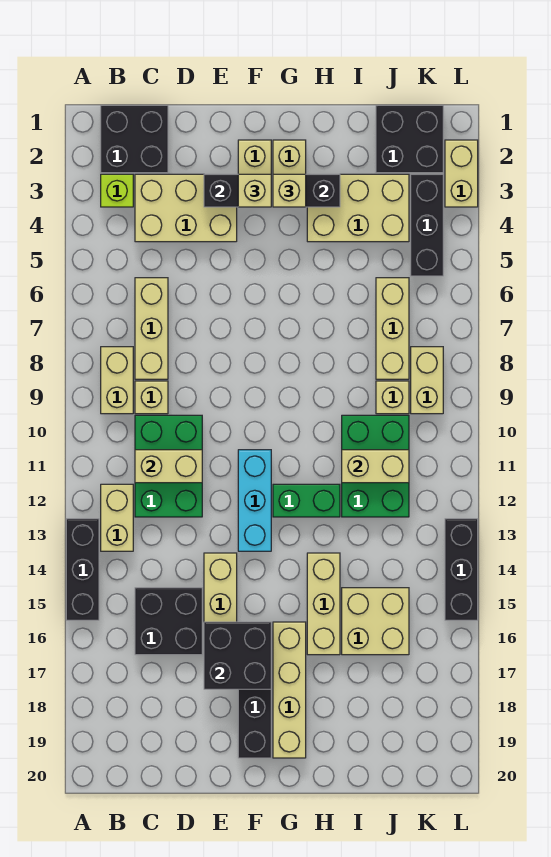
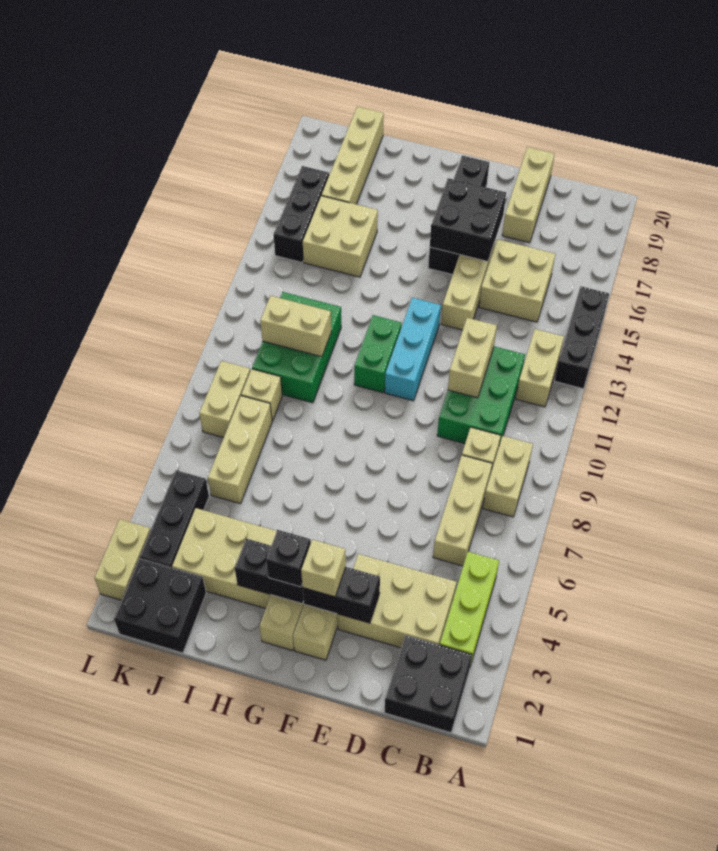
lime 1x1 brick [101,174,133,207] -> lime 1x3 brick [440,552,499,663]
tan 1x2 brick [135,450,202,483] -> tan 1x2 brick turned to [448,318,497,398]
black 2x2 brick [135,588,202,655] -> tan 2x2 brick [479,239,555,322]
tan 1x1 brick [273,174,306,207] -> black 1x1 brick [266,530,311,587]
green 1x2 brick [273,484,340,517] -> green 1x2 brick turned to [354,315,402,393]
tan 1x4 brick [273,622,306,758] -> tan 1x4 brick moved to [322,107,384,204]
tan 1x3 brick [307,553,340,655] -> tan 1x3 brick moved to [502,147,554,243]
black 1x3 brick [445,519,478,620] -> black 1x3 brick moved to [273,166,329,262]

